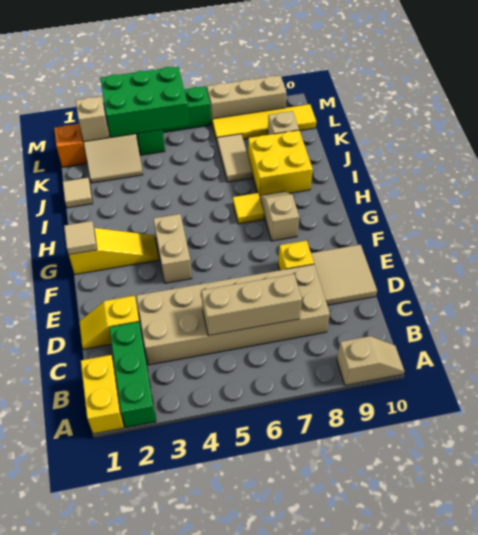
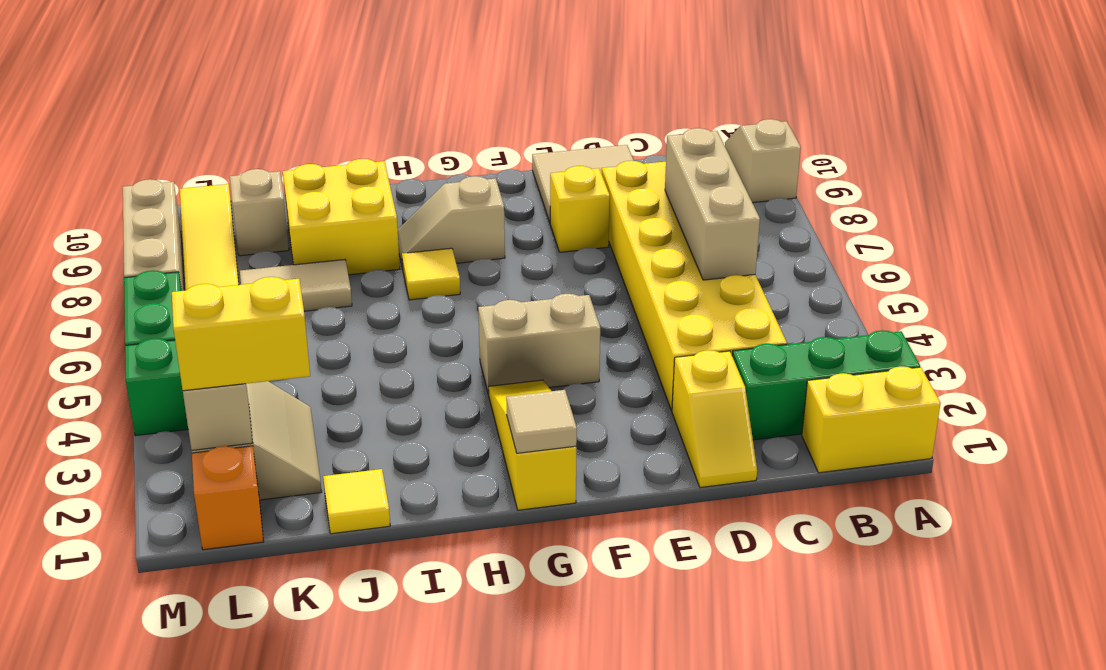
tan 2x6 brick [137,264,330,365] -> yellow 2x6 brick [602,161,787,411]
tan 1x1 tile [63,178,93,208] -> yellow 1x1 tile [323,469,390,534]
none -> yellow 1x2 brick [172,277,310,391]
green 2x3 brick [100,66,189,137] -> none

